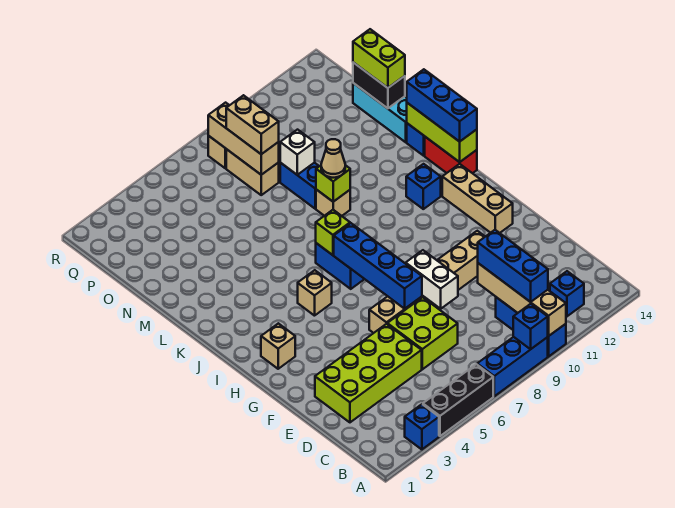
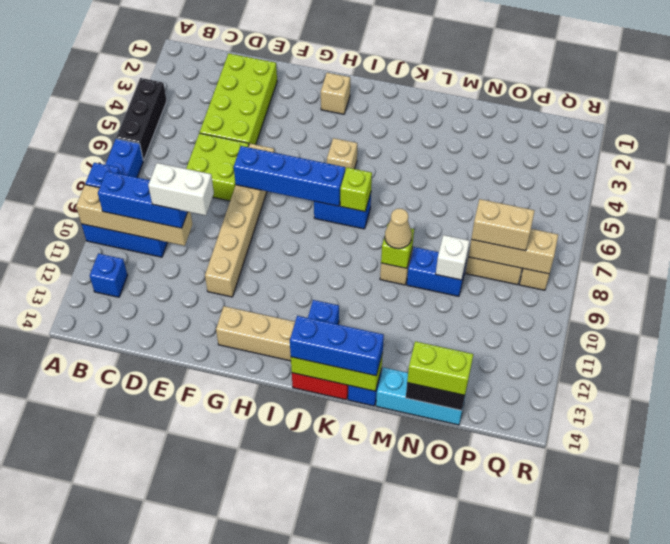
blue 1x1 brick [405,404,439,449] -> none
white 1x2 brick [406,250,458,309] -> white 1x2 brick moved to [148,163,214,216]

